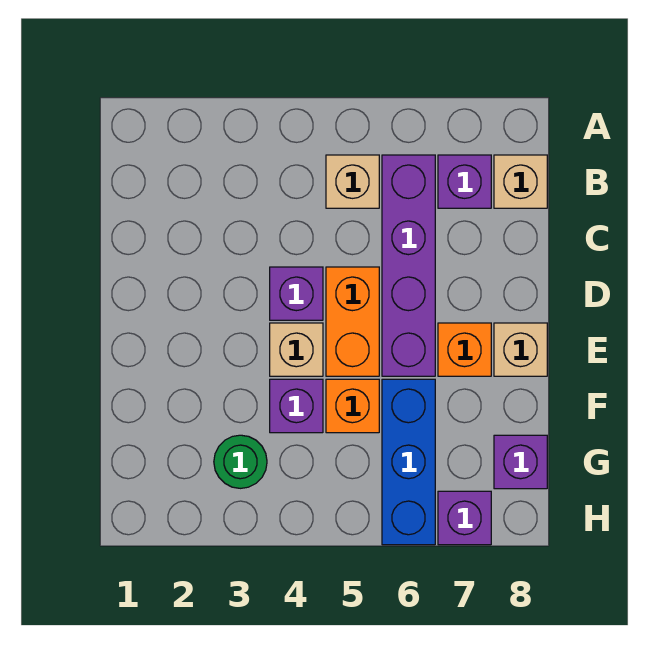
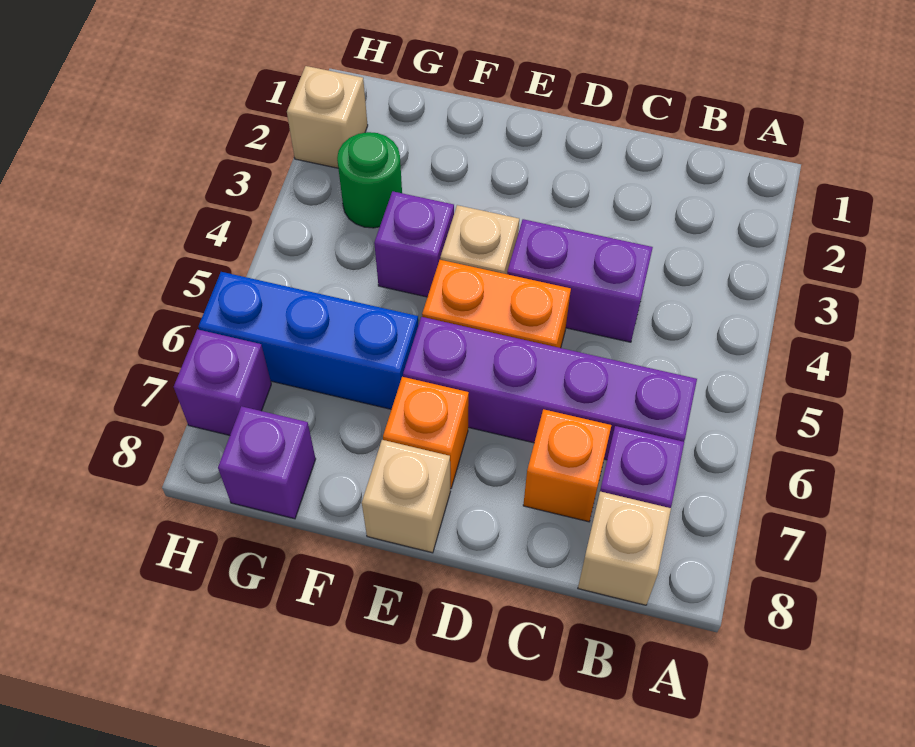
tan 1x1 brick [326,155,379,208] -> tan 1x1 brick moved to [287,66,368,168]
purple 1x1 brick [270,267,323,320] -> purple 1x2 brick [507,219,653,342]
orange 1x1 brick [326,379,379,433] -> orange 1x1 brick moved to [523,409,611,522]

